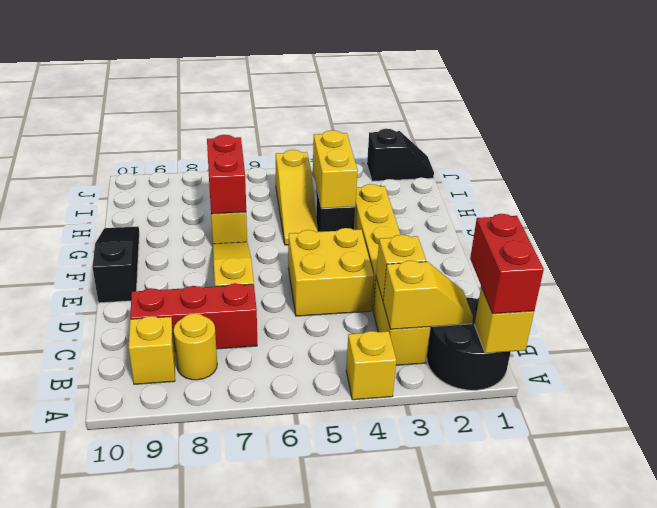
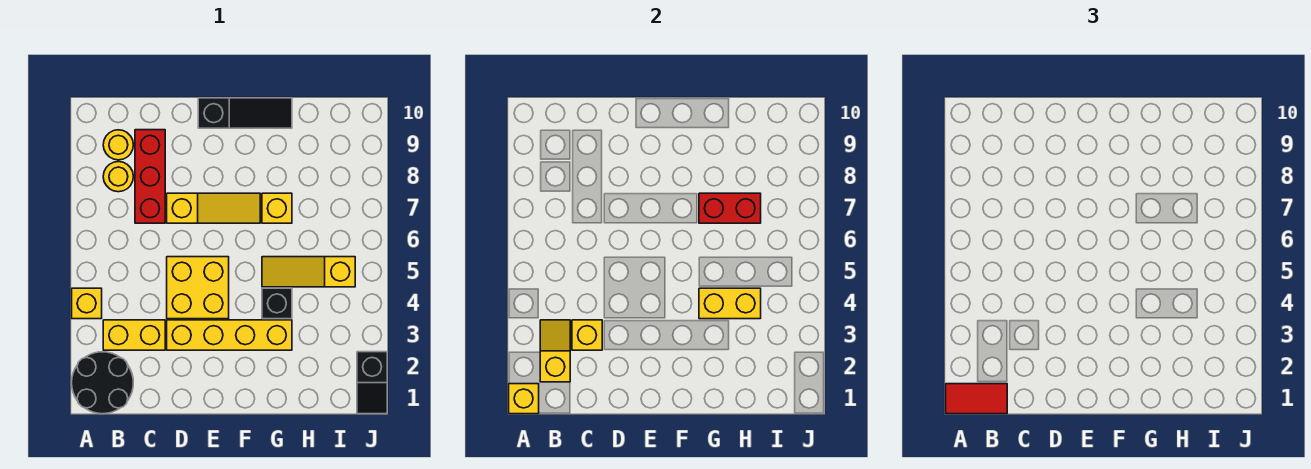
red 1x2 brick [470,214,544,314] -> red 1x2 tile [946,384,1007,414]
yellow 1x2 slope [383,261,473,329] -> yellow 1x2 slope turned to [540,320,570,382]
yellow 1x1 brick [129,316,175,384] -> yellow 1x1 round brick [103,130,133,160]

